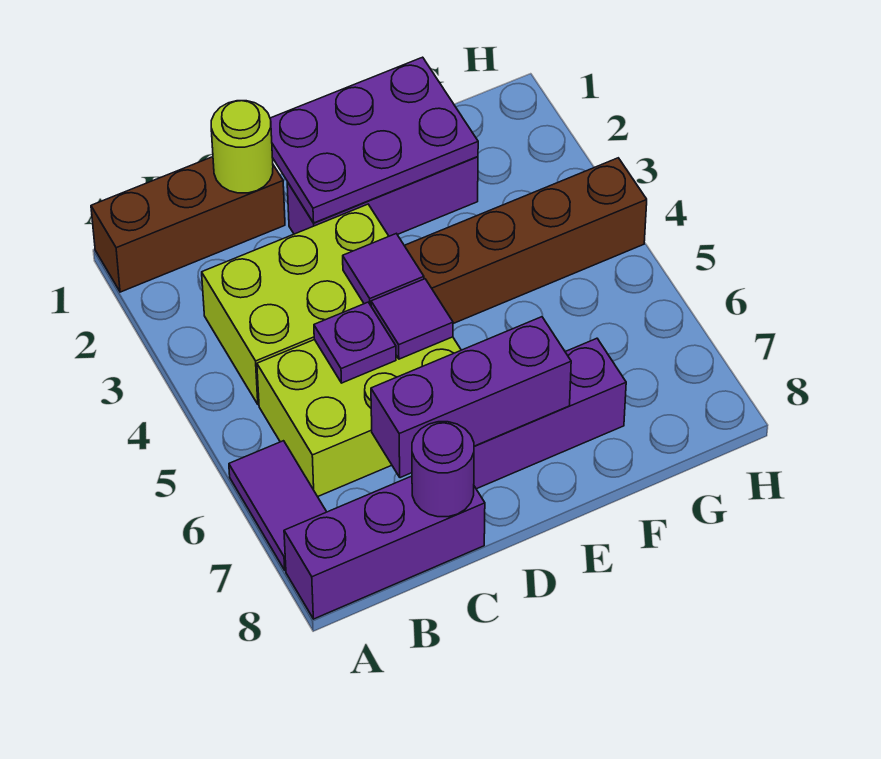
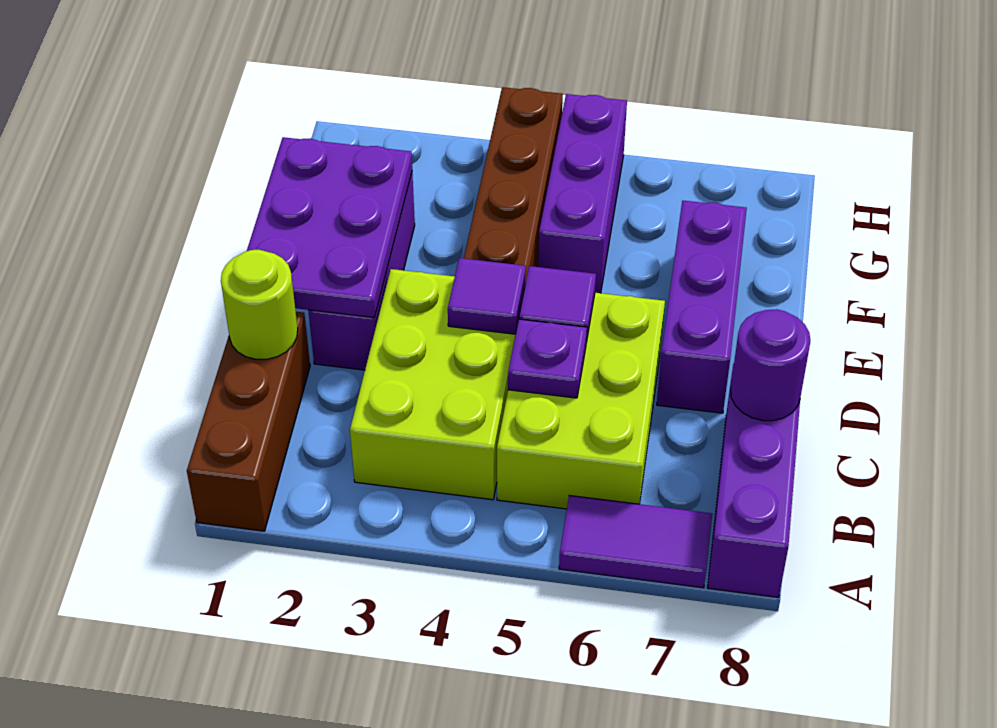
purple 1x3 brick [371,317,571,478] -> purple 1x3 brick moved to [538,94,627,293]

